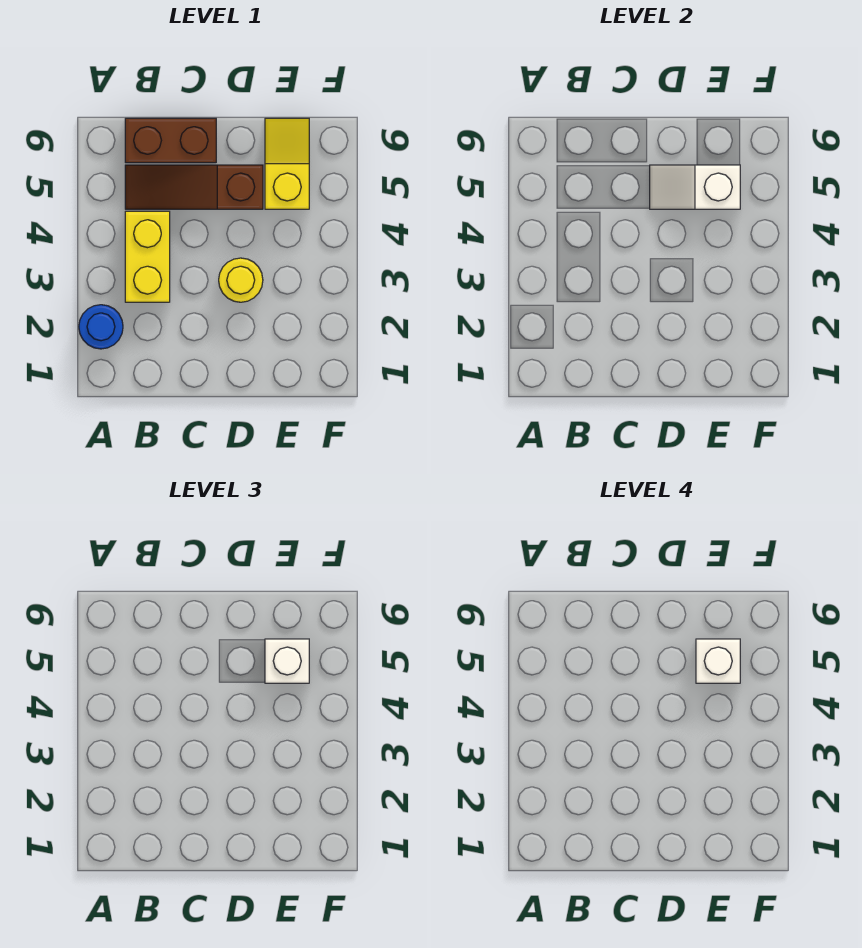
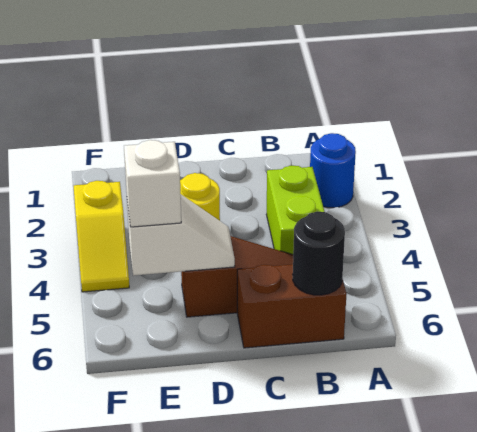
yellow 1x2 brick [125,211,170,302] -> lime 1x2 brick [267,166,325,254]
none -> black 1x1 round brick [293,211,345,295]
yellow 1x2 slope [265,118,309,209] -> yellow 1x2 slope moved to [74,181,129,292]
white 1x1 brick [696,639,740,683] -> none

